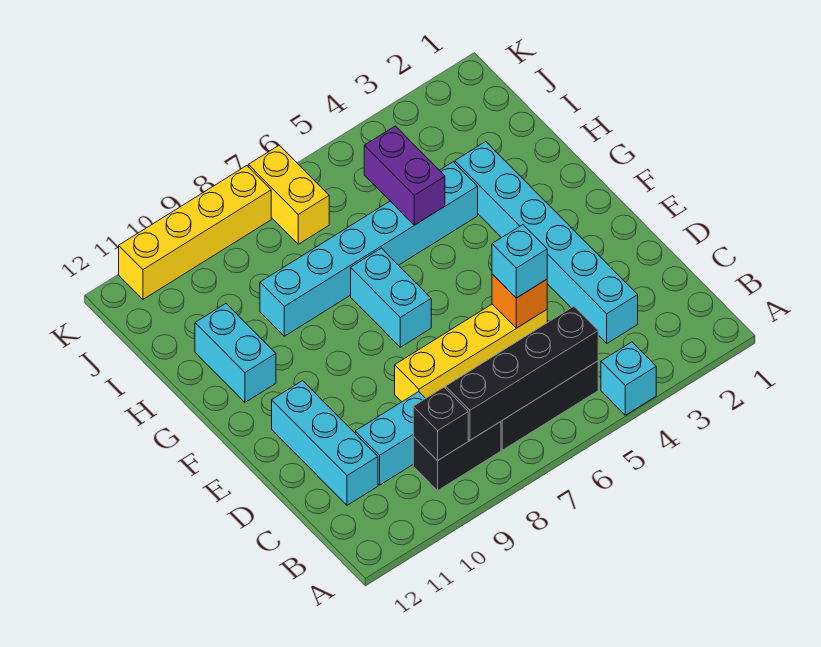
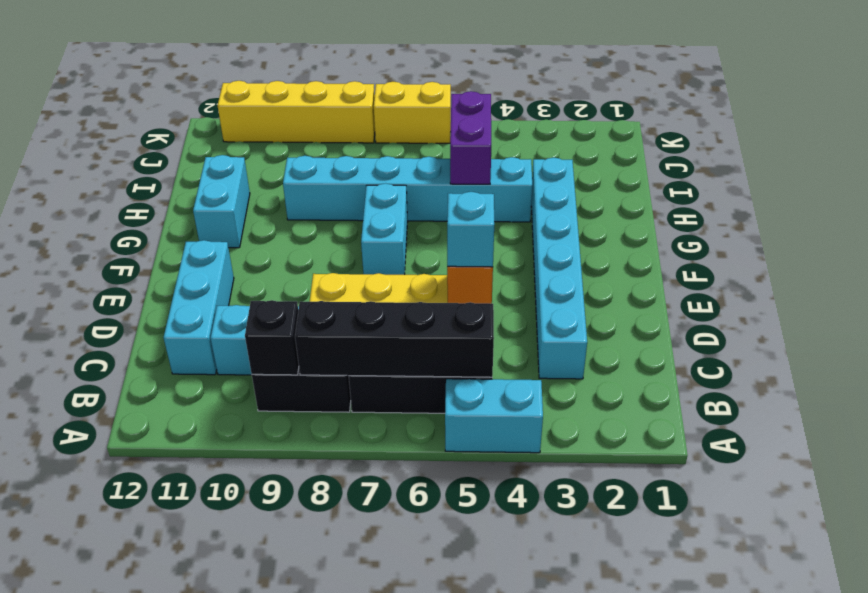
cyan 1x1 brick [601,342,656,415] -> cyan 1x2 brick [445,379,543,453]
yellow 1x2 brick [248,145,329,244] -> yellow 1x2 brick turned to [374,82,451,143]

